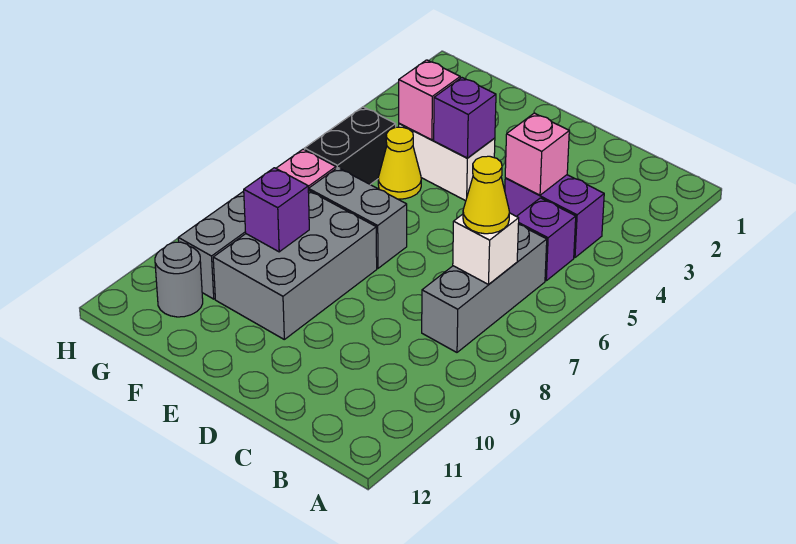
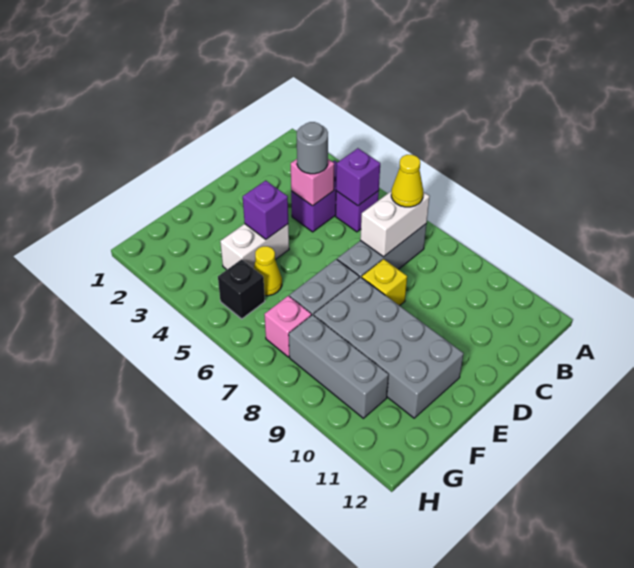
grey 1x3 brick [422,224,547,352] -> grey 1x3 brick turned to [337,224,426,278]
white 1x1 brick [453,213,519,284] -> white 1x2 brick [360,192,430,257]
none -> yellow 1x1 brick [362,259,407,306]
grey 2x3 brick [213,190,377,339] -> grey 2x4 brick [314,277,464,418]
pink 1x1 brick [399,60,460,140] -> none
purple 1x1 brick [244,168,309,252] -> purple 1x1 brick moved to [336,148,380,206]
black 1x2 brick [305,107,396,185] -> black 1x1 brick [218,259,265,319]
grey 1x1 round brick [155,242,203,317] -> grey 1x1 round brick moved to [297,122,328,174]

